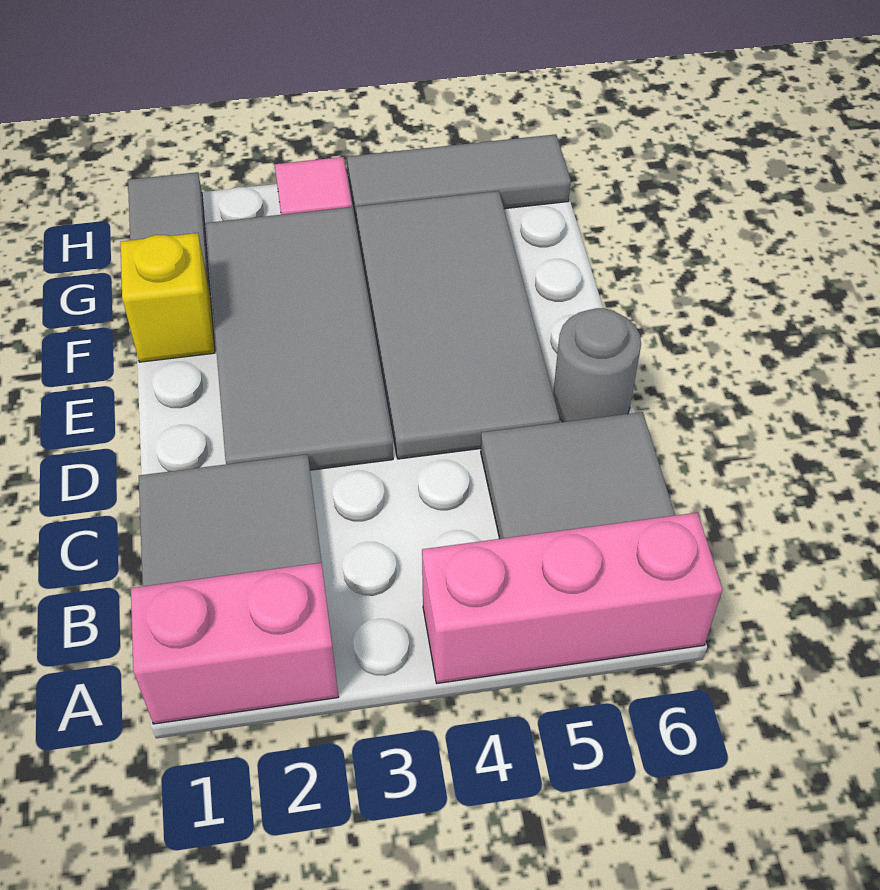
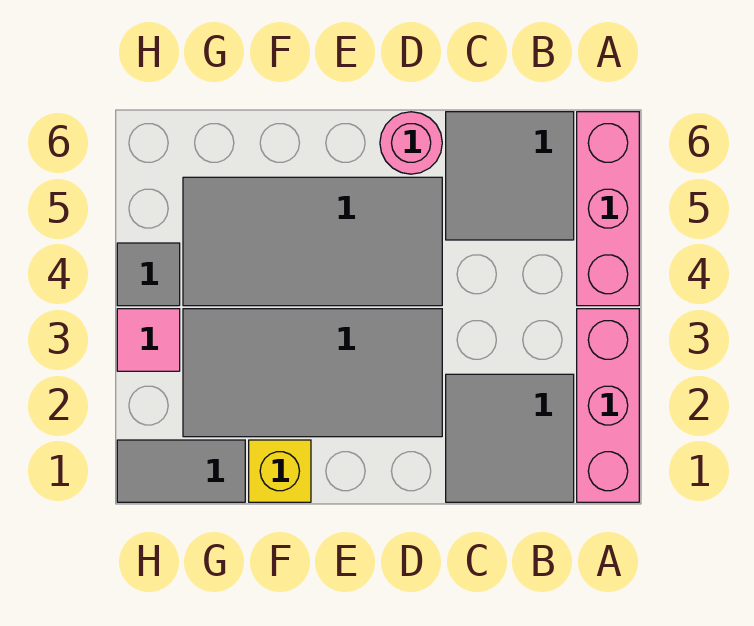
pink 1x2 brick [131,563,339,724] -> pink 1x3 brick [577,309,639,502]
grey 1x1 round brick [553,308,641,422] -> pink 1x1 round brick [380,112,442,174]
grey 1x3 tile [347,134,571,223] -> grey 1x1 tile [117,243,180,306]

